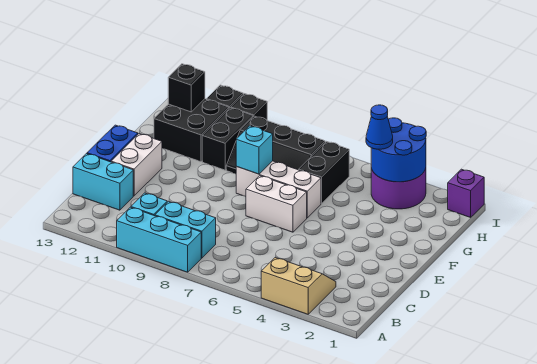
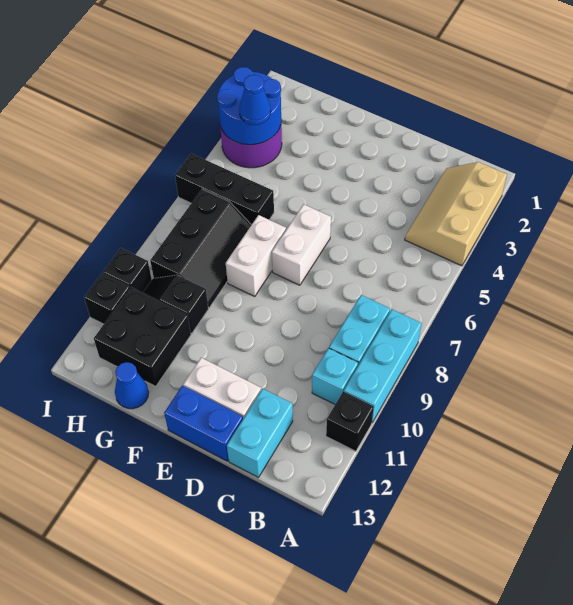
tan 2x2 slope [261,257,336,314] -> tan 2x3 slope [405,162,507,266]
white 1x3 brick [236,161,321,218] -> white 1x2 brick [226,215,286,296]
cyan 1x1 brick [236,126,273,174] -> none
black 1x2 brick [299,141,349,204] -> black 1x3 brick [175,154,274,225]
black 1x2 brick [202,108,253,170] -> black 1x2 slope [143,275,208,333]
none -> blue 1x1 cone [115,362,149,409]
black 1x1 brick [168,64,205,112] -> black 1x1 brick moved to [326,391,374,451]
purple 1x1 brick [448,169,484,217] -> none

